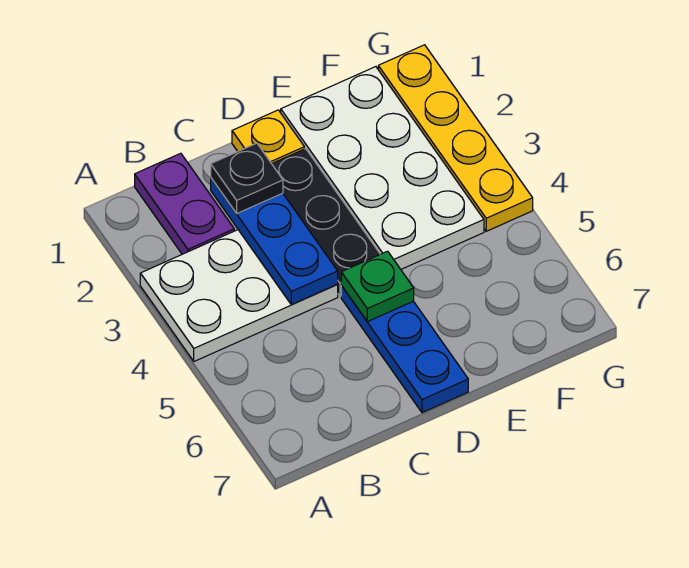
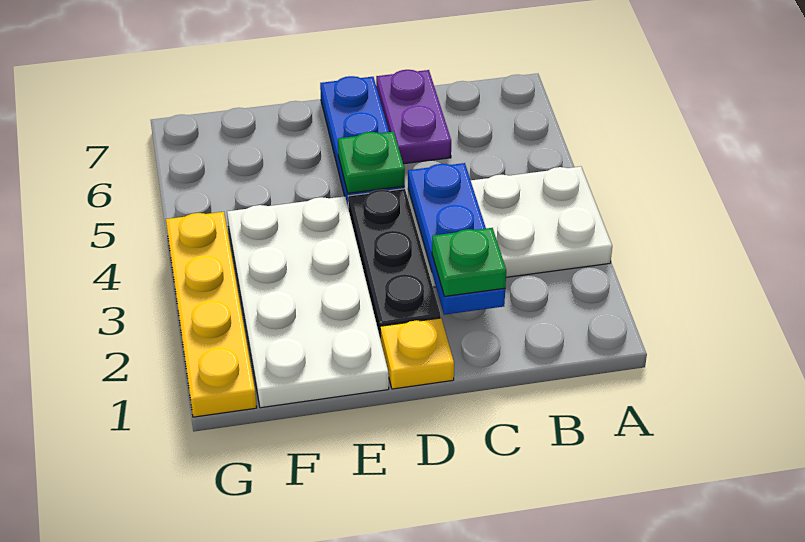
purple 1x2 plate [135,153,234,254] -> purple 1x2 plate moved to [376,70,451,164]
black 1x1 plate [211,143,283,213] -> green 1x1 plate [432,228,506,296]

